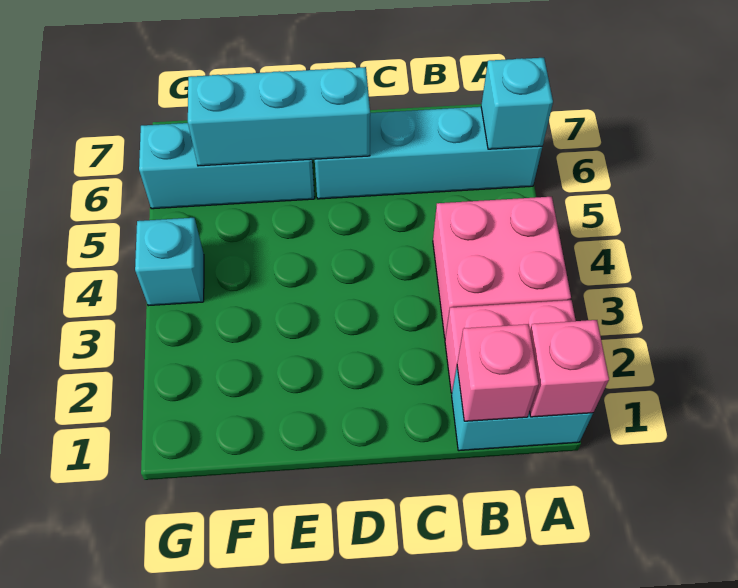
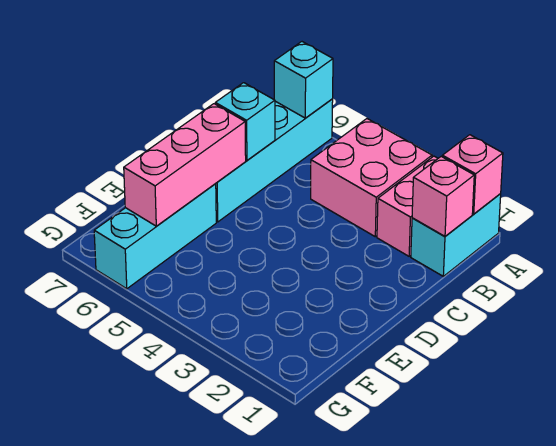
cyan 1x3 brick [188,67,370,166] -> pink 1x3 brick [124,104,246,226]
cyan 1x1 brick [135,218,204,306] -> cyan 1x1 brick moved to [215,83,275,160]

